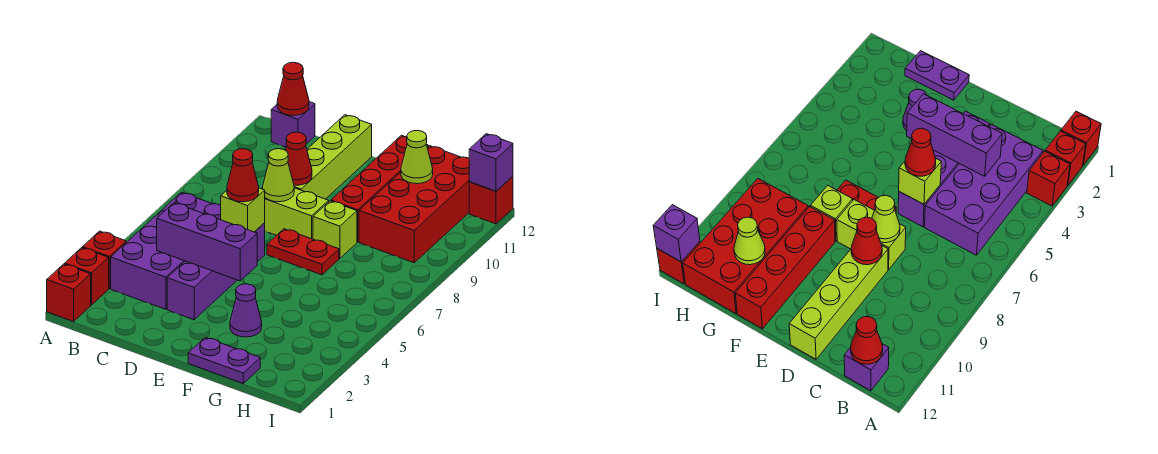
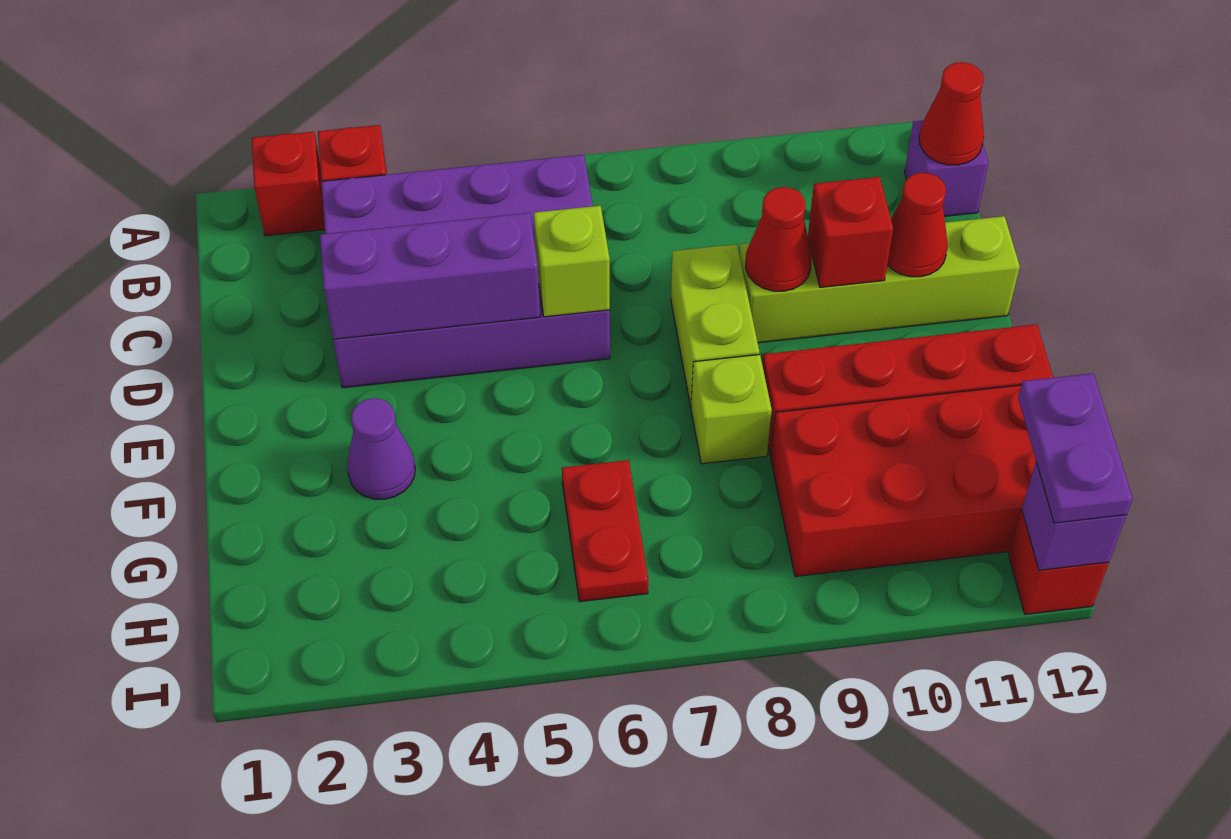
red 1x1 brick [47,264,91,322] -> red 1x1 brick moved to [808,177,893,287]
purple 1x3 brick [157,203,257,281] -> purple 1x3 brick turned to [320,213,540,339]
red 1x1 cone [227,149,259,202] -> red 1x1 cone moved to [887,173,948,277]
lime 1x1 cone [263,149,294,202] -> none
red 1x2 plate [267,229,339,275] -> red 1x2 plate moved to [562,460,648,602]
purple 1x2 plate [188,337,260,383] -> purple 1x2 plate moved to [1018,373,1133,523]
lime 1x1 cone [401,131,433,184] -> none

